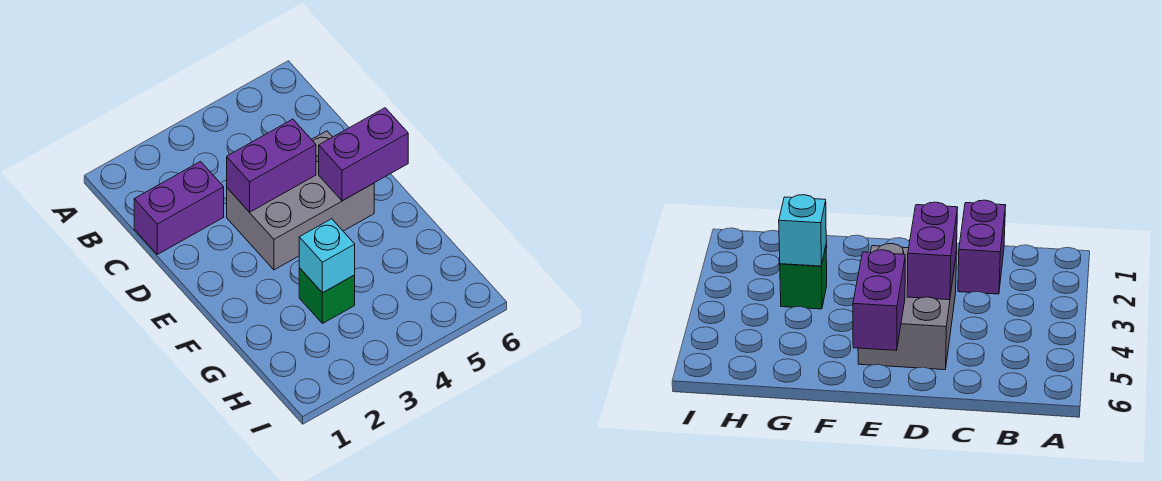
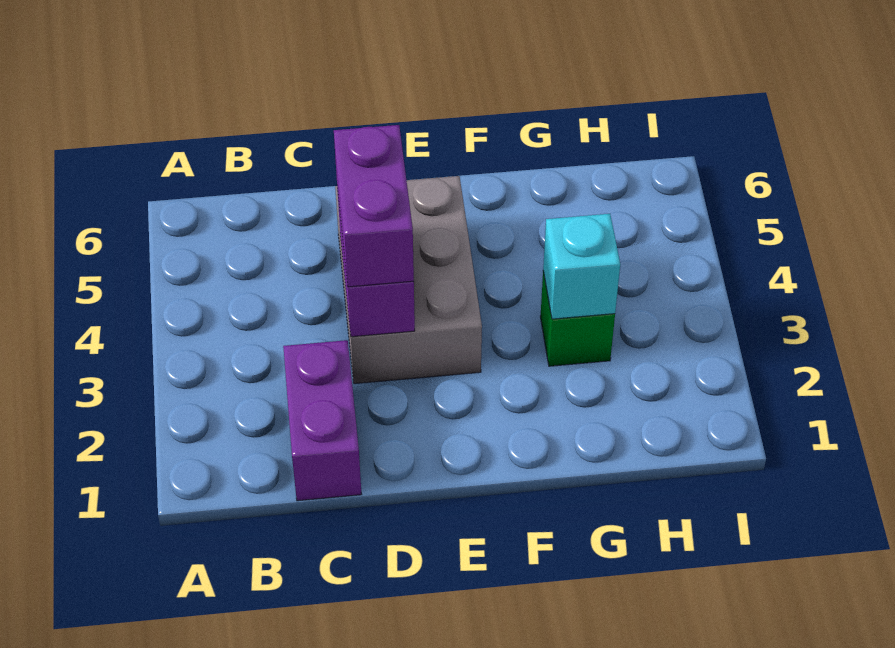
purple 1x2 brick [319,108,408,201] -> purple 1x2 brick moved to [334,125,414,287]

